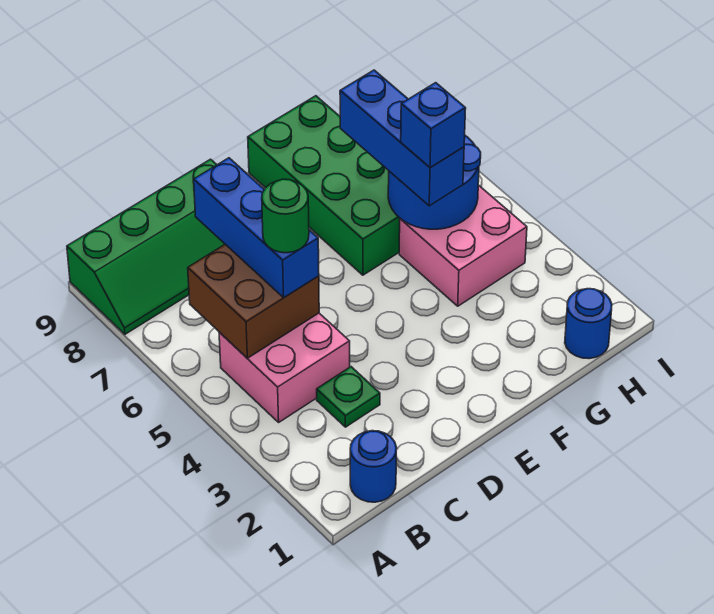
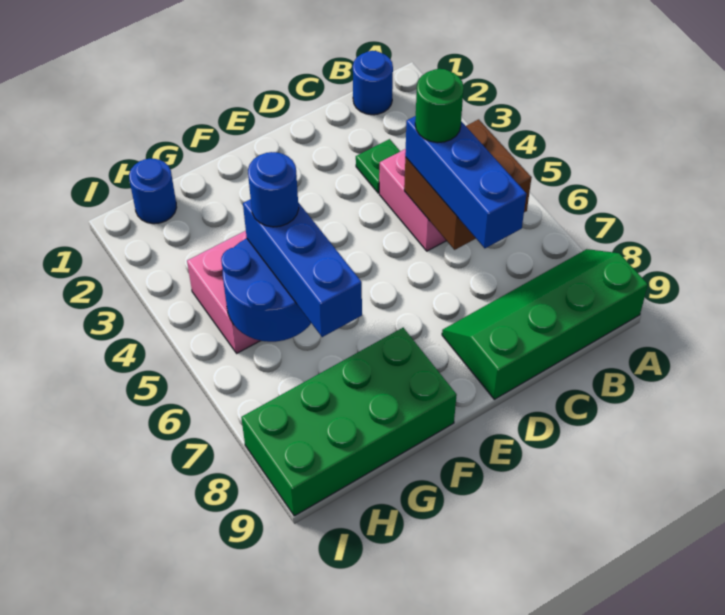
green 2x4 brick [248,96,400,275] -> green 2x4 brick turned to [241,328,457,516]
blue 1x1 brick [401,83,466,168] -> blue 1x1 round brick [248,152,299,227]

